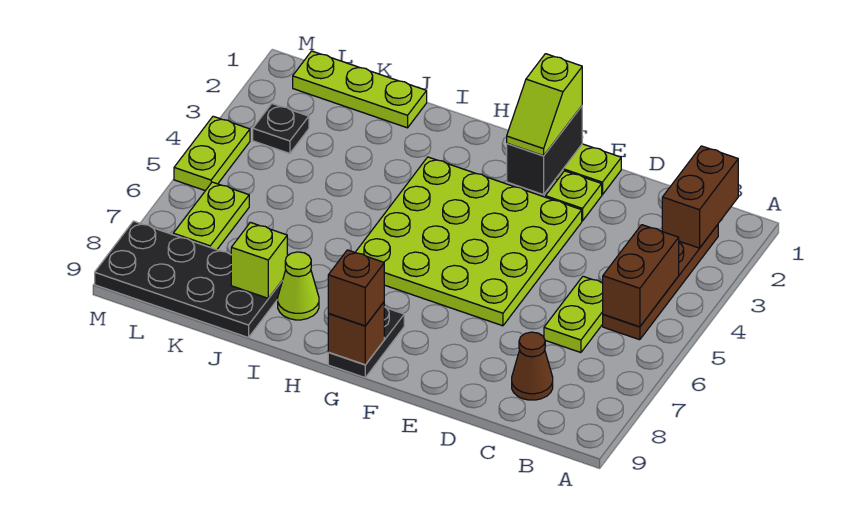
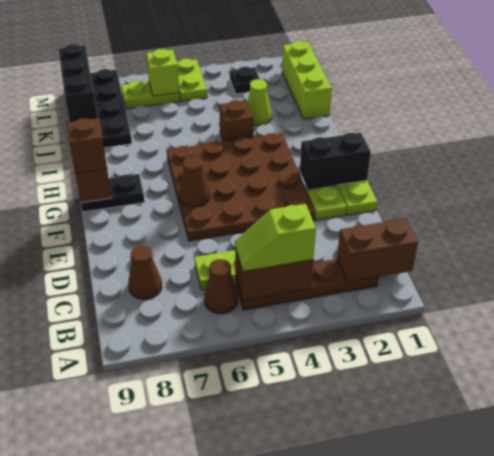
none -> brown 1x1 cone [204,259,238,314]
lime 4x4 plate [355,157,582,326] -> brown 4x4 plate [167,133,315,241]
lime 1x2 slope [507,54,582,156] -> lime 1x2 slope moved to [235,204,316,271]
none -> brown 1x1 cone [179,156,210,207]
none -> brown 1x1 brick [219,100,253,142]
lime 1x1 cone [278,252,319,320] -> lime 1x1 cone moved to [247,79,272,126]
lime 1x3 plate [293,51,427,128] -> lime 1x3 brick [282,41,332,119]
lime 1x1 brick [231,222,287,298] -> lime 1x1 brick moved to [146,49,179,96]
none -> black 1x3 brick [59,44,98,122]
lime 1x2 plate [174,116,250,191] -> lime 1x2 plate turned to [177,59,207,101]

